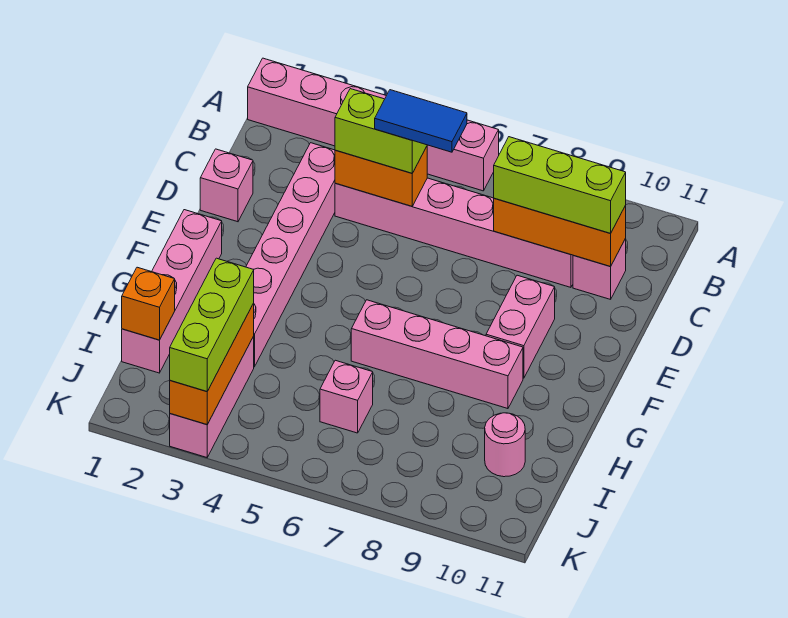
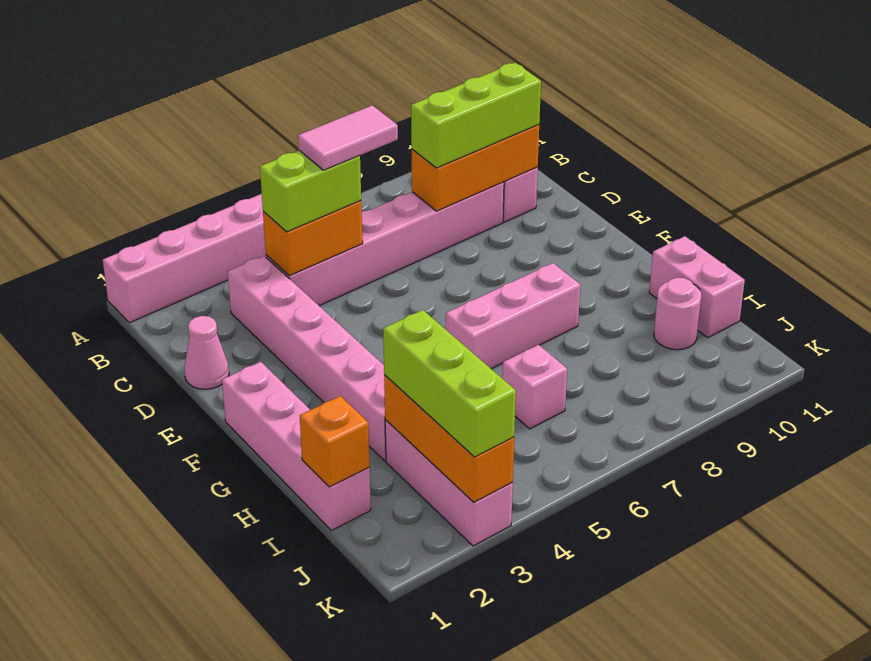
blue 1x2 tile [375,90,467,152] -> pink 1x2 tile [298,105,398,170]
pink 1x1 brick [200,149,253,222] -> pink 1x1 cone [184,316,229,389]
pink 1x2 brick [486,275,555,378] -> pink 1x2 brick moved to [649,236,745,337]
pink 1x4 brick [351,300,523,409] -> pink 1x3 brick [446,263,580,369]

